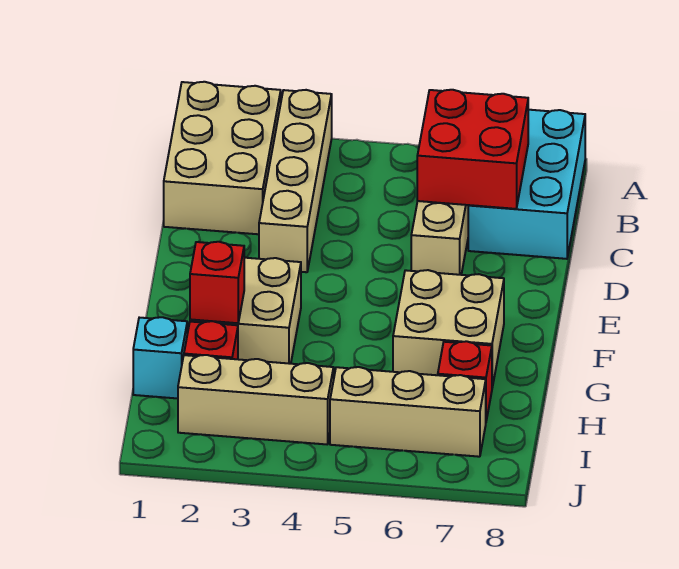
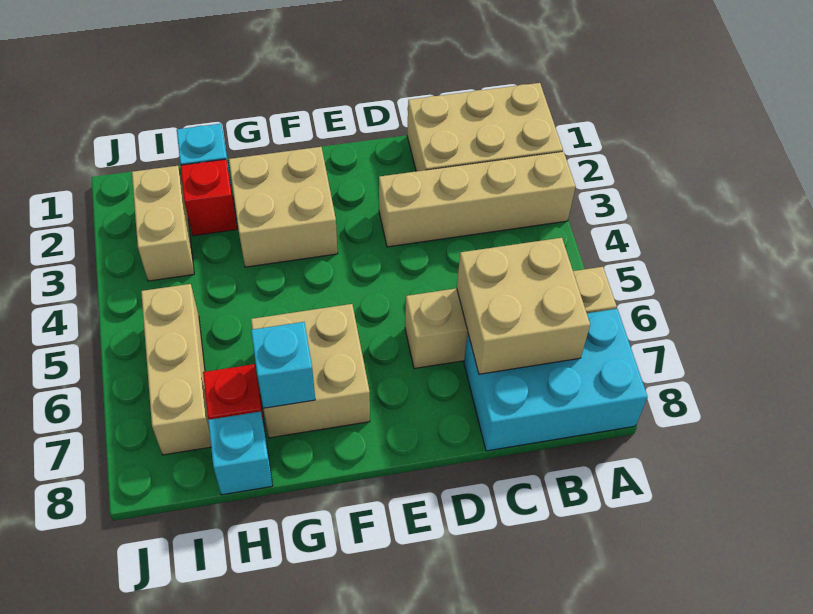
red 2x2 brick [417,90,528,209] -> tan 2x2 brick [457,238,590,374]
red 1x1 brick [190,242,244,323] -> none
none -> cyan 1x1 brick [251,322,315,408]
none -> cyan 1x1 brick [208,411,273,495]
tan 1x3 brick [178,355,334,444] -> tan 1x2 brick [132,166,194,281]

